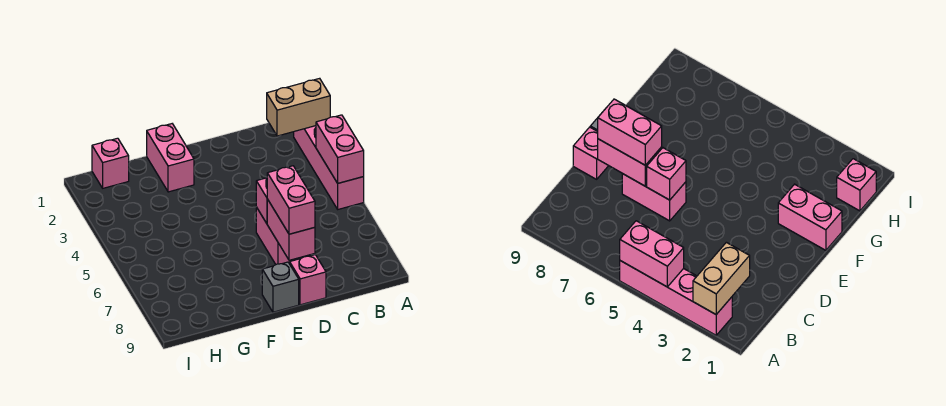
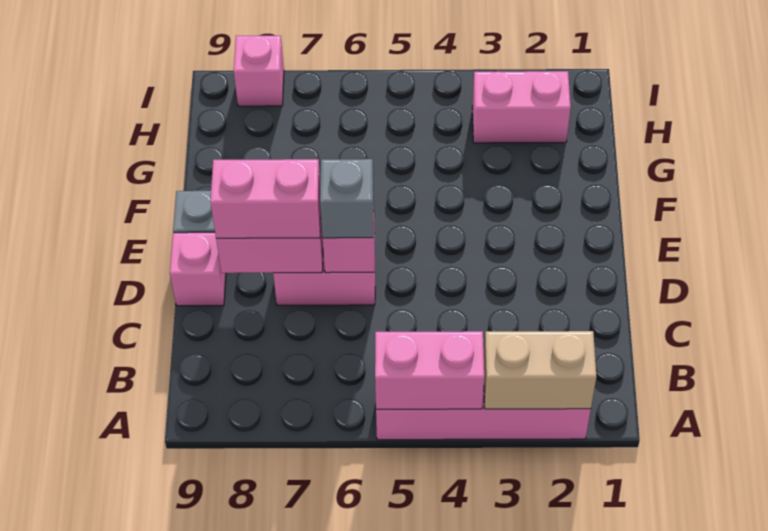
tan 1x2 brick [267,78,330,136] -> tan 1x2 brick turned to [484,331,597,409]
none -> grey 1x1 brick [320,159,374,238]
pink 1x2 brick [147,124,194,192] -> pink 1x2 brick moved to [472,71,571,143]
pink 1x1 brick [92,138,129,188] -> pink 1x1 brick moved to [234,36,284,106]

